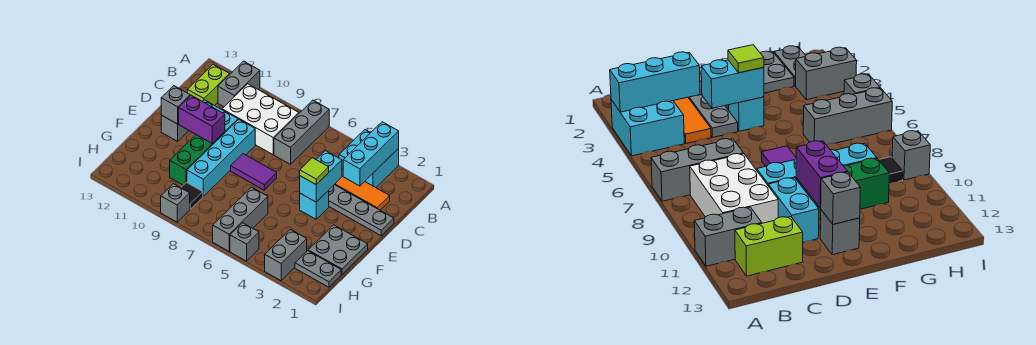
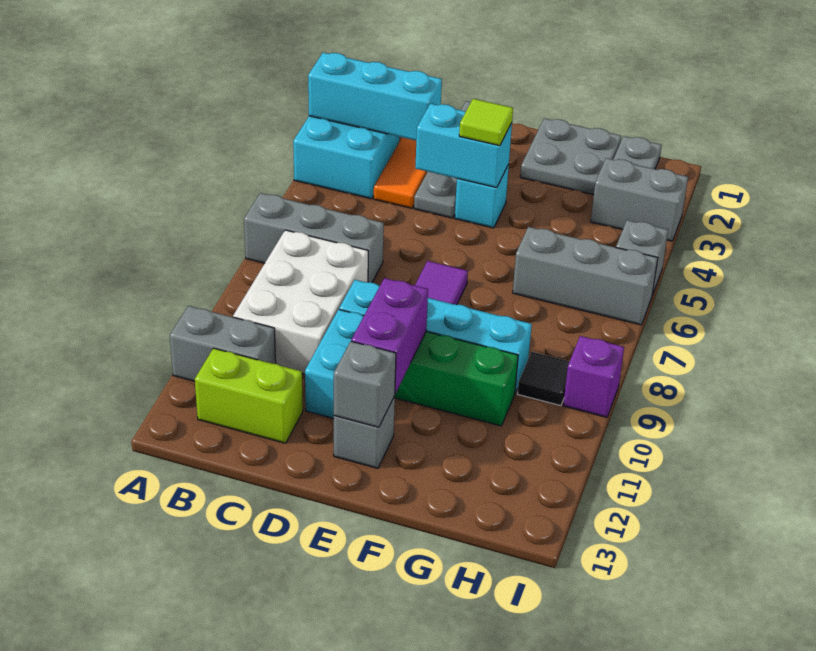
grey 1x1 brick [161,184,190,222] -> purple 1x1 brick [563,336,624,417]

